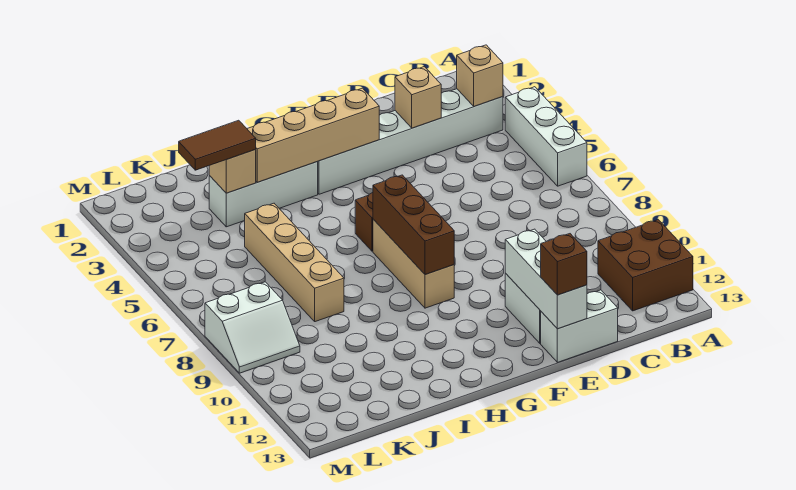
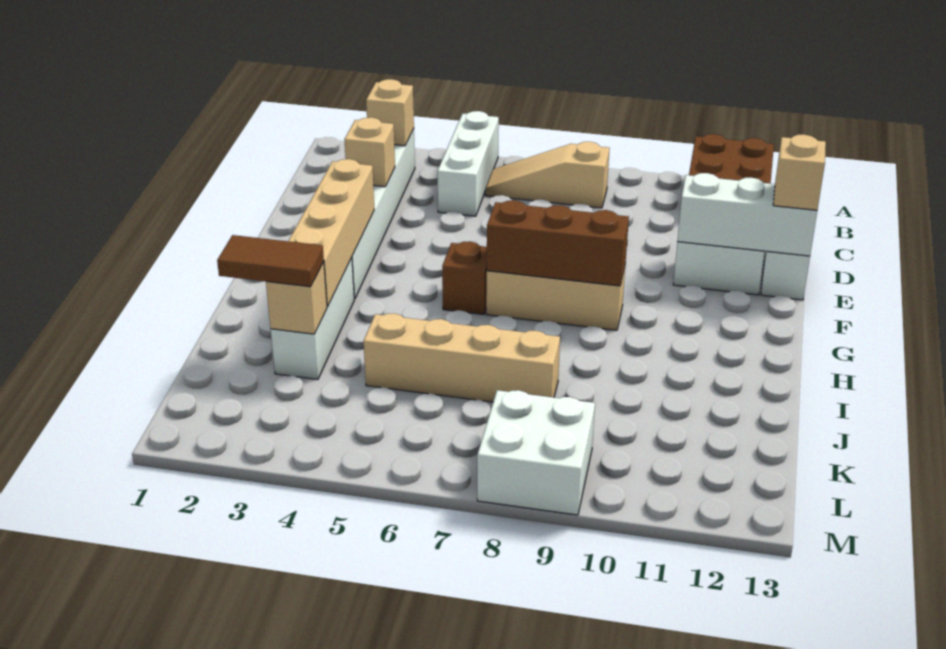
white 1x3 brick [505,87,587,186] -> white 1x3 brick turned to [438,111,499,216]
none -> tan 1x3 slope [486,142,610,208]
brown 1x1 brick [541,234,587,295] -> tan 1x1 brick [773,135,826,210]
brown 1x2 tile [179,120,256,170] -> brown 1x2 tile turned to [217,235,324,287]
white 2x2 slope [205,282,300,373] -> white 2x2 brick [477,390,595,515]

